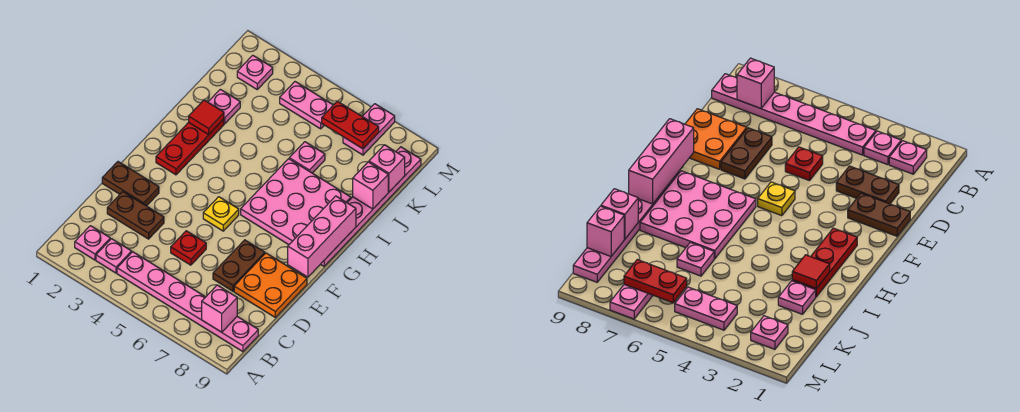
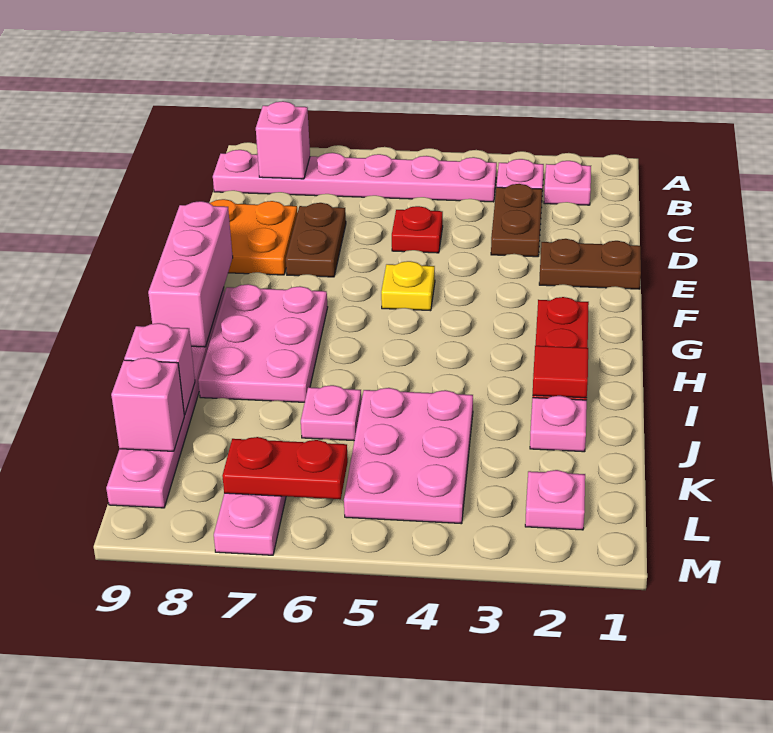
brown 1x2 plate [107,192,164,239] -> brown 1x2 plate turned to [491,184,542,257]
pink 3x3 plate [241,159,351,245] -> pink 2x3 plate [198,284,328,402]
pink 1x2 plate [280,82,333,129] -> pink 2x3 plate [344,388,473,524]

